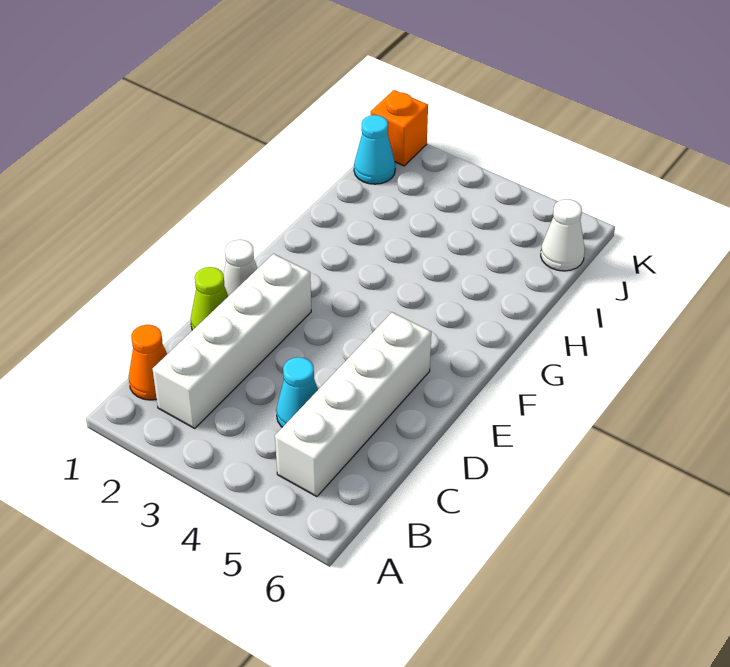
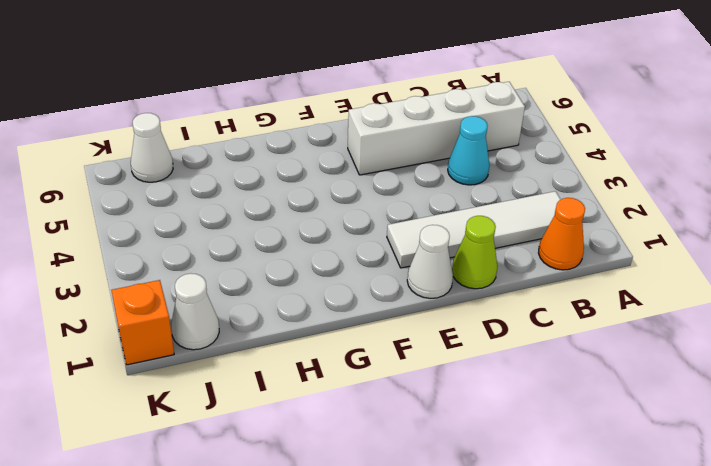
white 1x4 brick [153,254,311,428] -> white 1x4 tile [387,191,561,268]
cyan 1x1 cone [354,115,395,184] -> white 1x1 cone [171,273,219,350]

